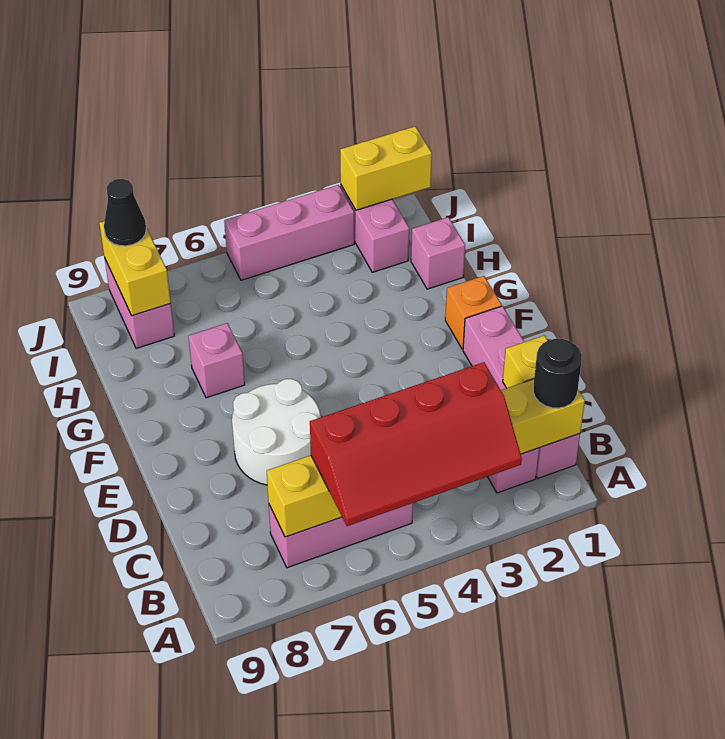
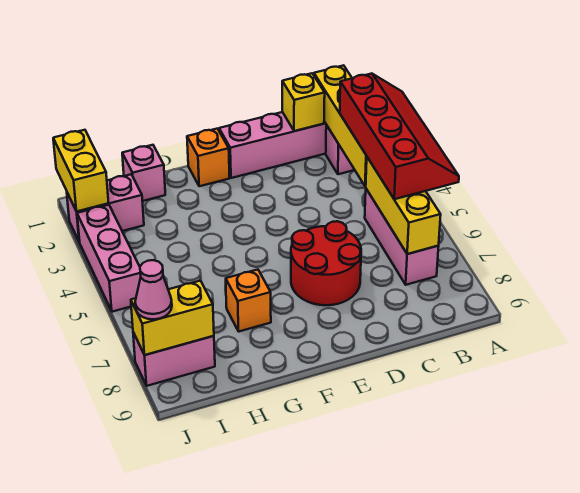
black 1x1 round brick [533,339,582,408] -> none
white 2x2 round brick [232,379,321,485] -> red 2x2 round brick [291,221,361,305]
pink 1x1 brick [188,323,245,398] -> orange 1x1 brick [226,270,271,331]
black 1x1 cone [104,179,146,246] -> pink 1x1 cone [135,260,172,319]

